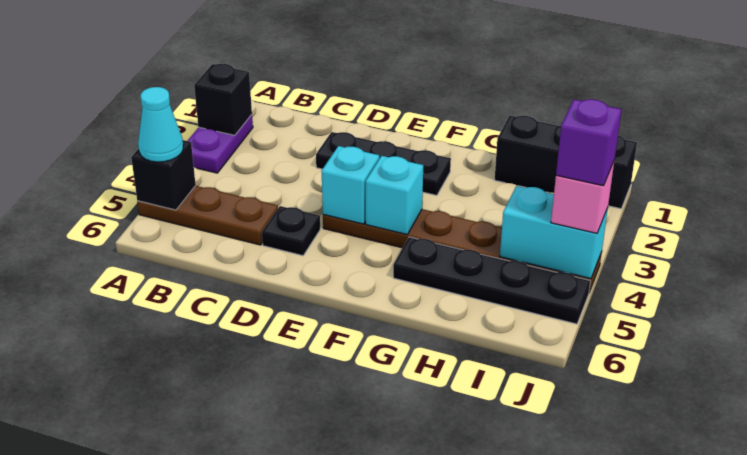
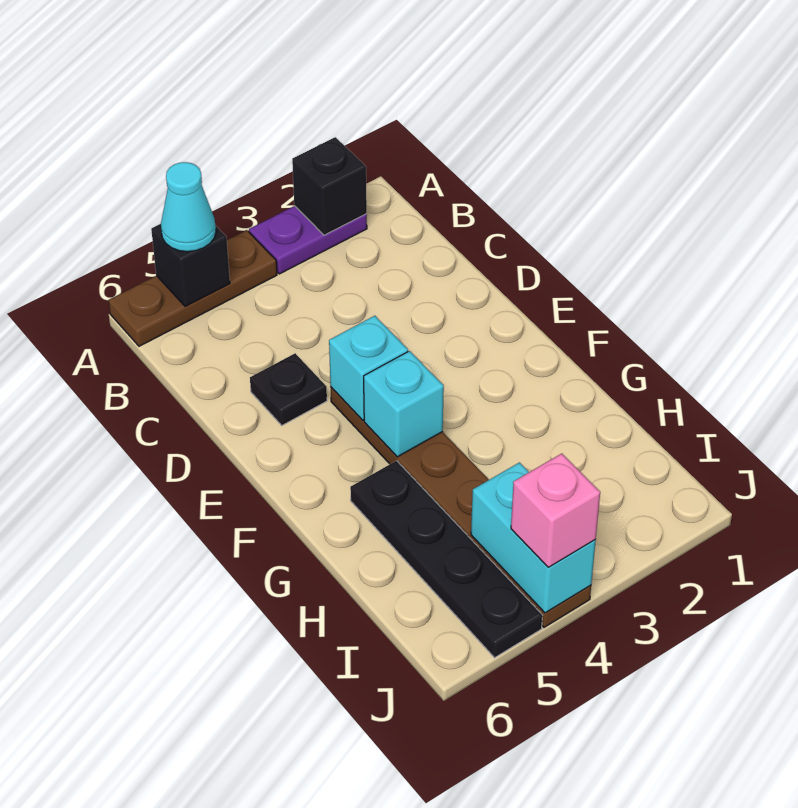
brown 1x3 plate [137,186,278,245] -> brown 1x3 plate turned to [109,230,277,346]
black 1x3 plate [316,132,451,195] -> none
black 1x3 brick [495,116,637,209] -> none
purple 1x1 brick [556,99,621,186] -> none

